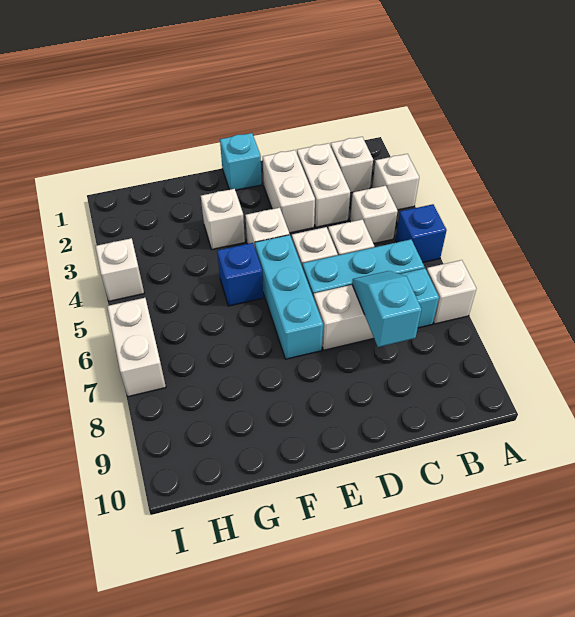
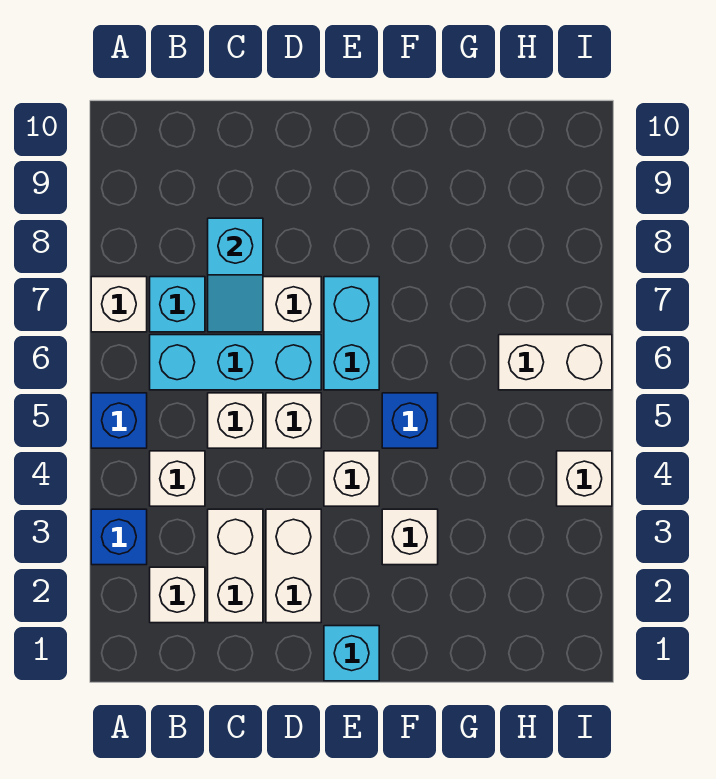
white 1x1 brick [372,154,419,210] -> blue 1x1 brick [91,509,147,565]
cyan 1x3 brick [255,235,323,359] -> cyan 1x2 brick [324,277,379,390]
white 1x2 brick [107,298,166,397] -> white 1x2 brick turned to [499,335,612,390]

